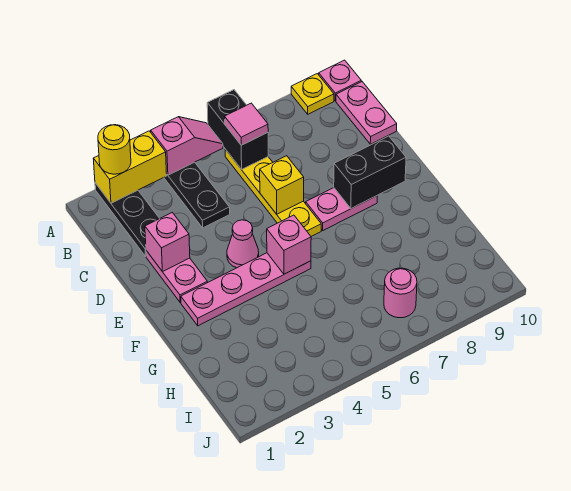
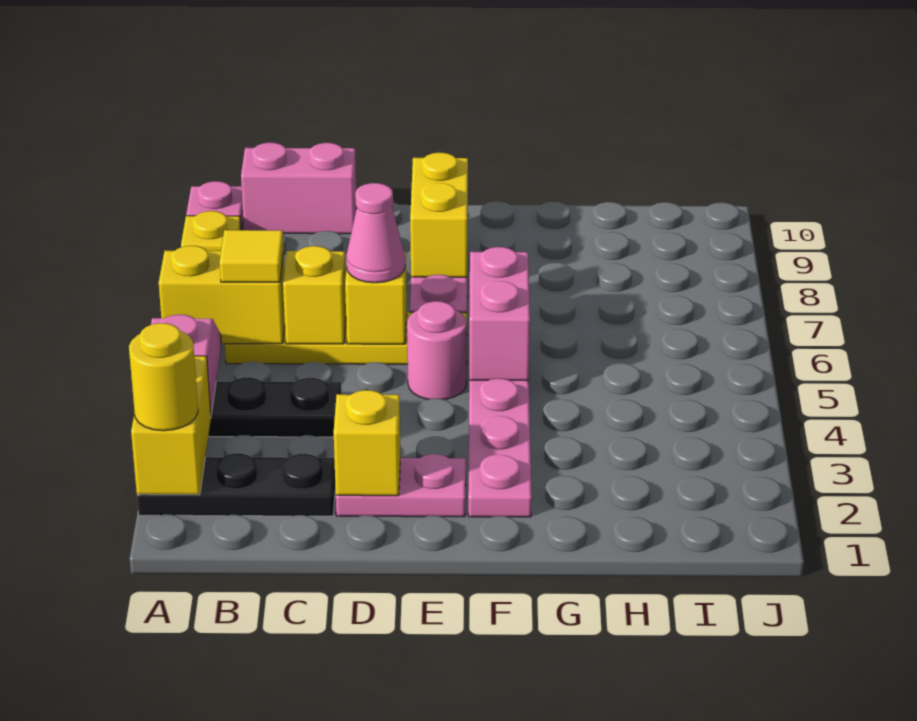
black 1x2 brick [207,90,268,169] -> yellow 1x2 brick [159,246,285,344]
pink 1x1 tile [225,103,268,145] -> yellow 1x1 tile [219,230,284,282]
pink 1x2 plate [336,82,397,144] -> pink 1x2 brick [241,143,356,234]
none -> yellow 1x1 brick [283,246,346,344]
pink 1x1 brick [145,213,190,272] -> yellow 1x1 brick [334,390,401,496]
pink 1x1 cone [227,220,259,268] -> pink 1x1 cone moved to [346,183,405,283]
black 1x2 brick [334,136,406,208] -> yellow 1x2 brick [410,153,468,277]
pink 1x1 brick [267,215,311,274] -> pink 1x2 brick [469,247,530,381]
pink 1x1 round brick [384,268,417,318] -> pink 1x1 round brick moved to [407,301,467,400]

